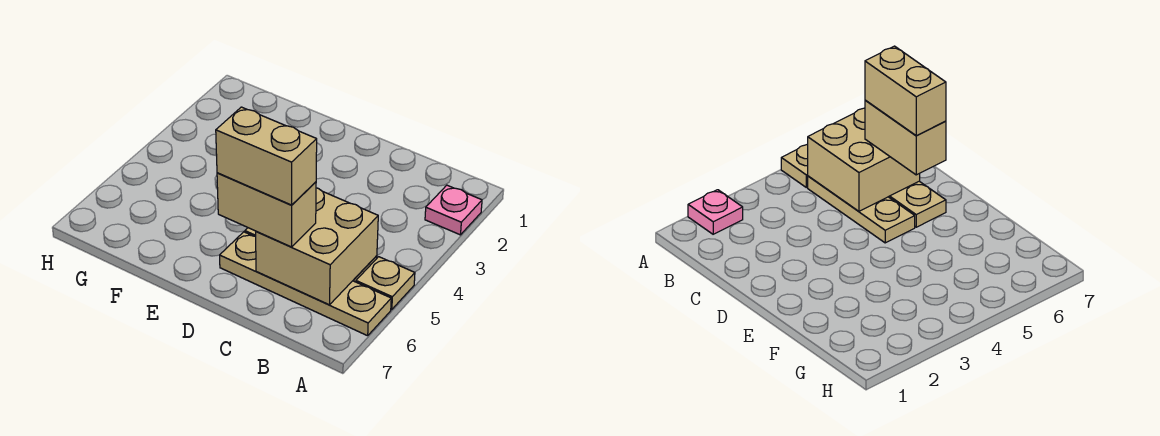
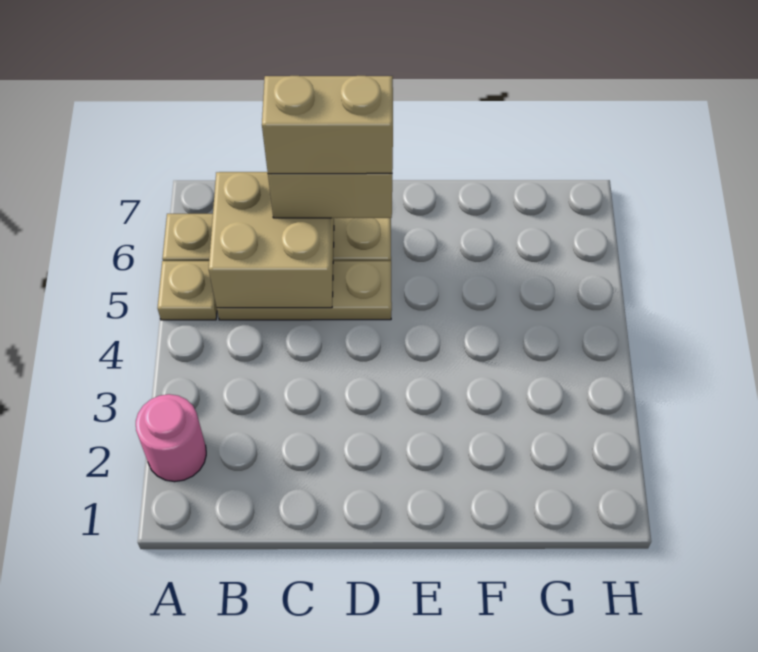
pink 1x1 plate [425,185,482,235] -> pink 1x1 round brick [136,394,206,482]

